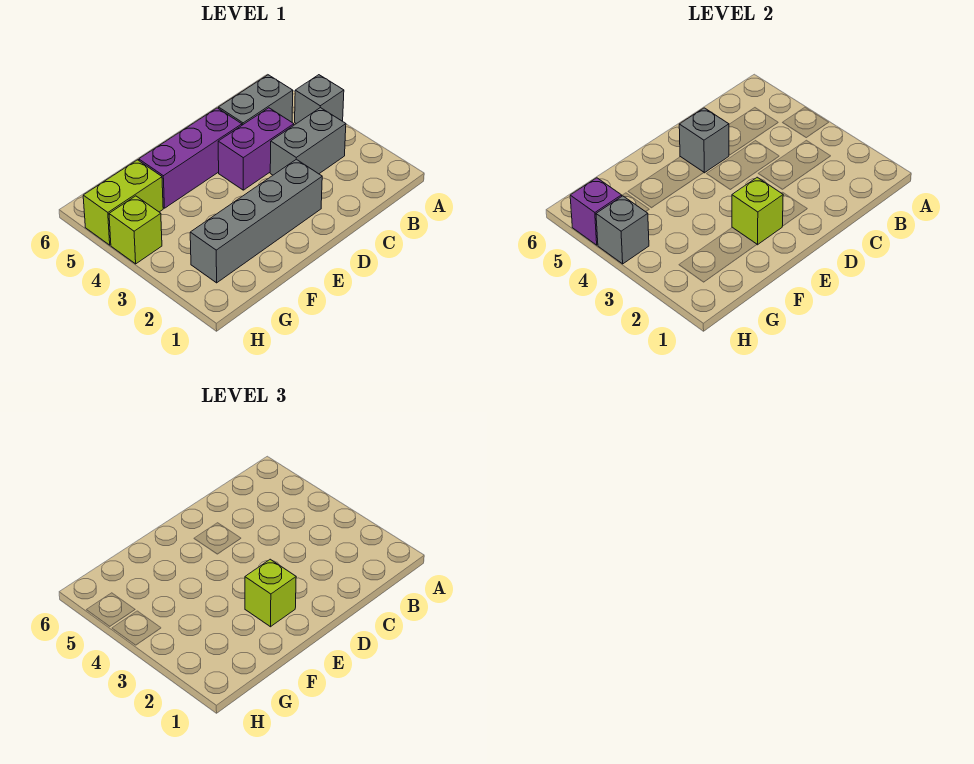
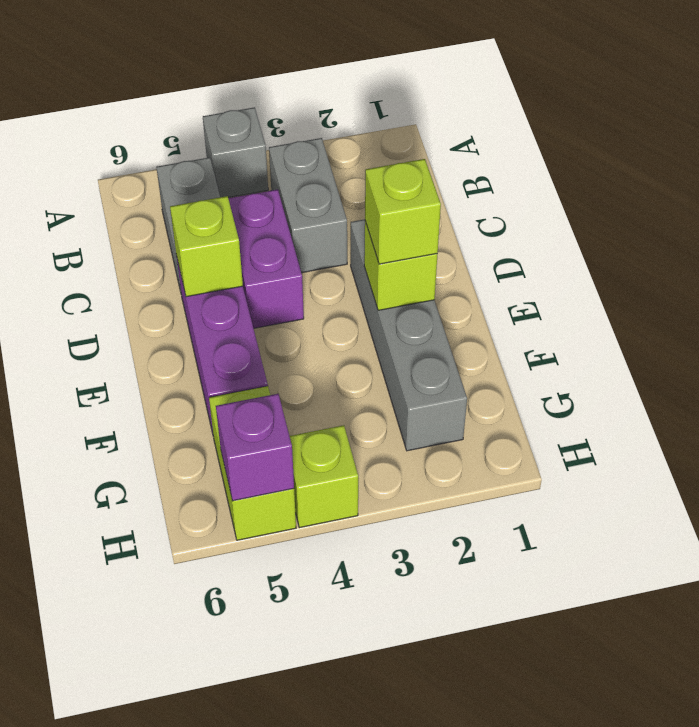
grey 1x1 brick [679,108,729,173] -> lime 1x1 brick [170,196,243,297]
grey 1x1 brick [596,196,649,264] -> none

